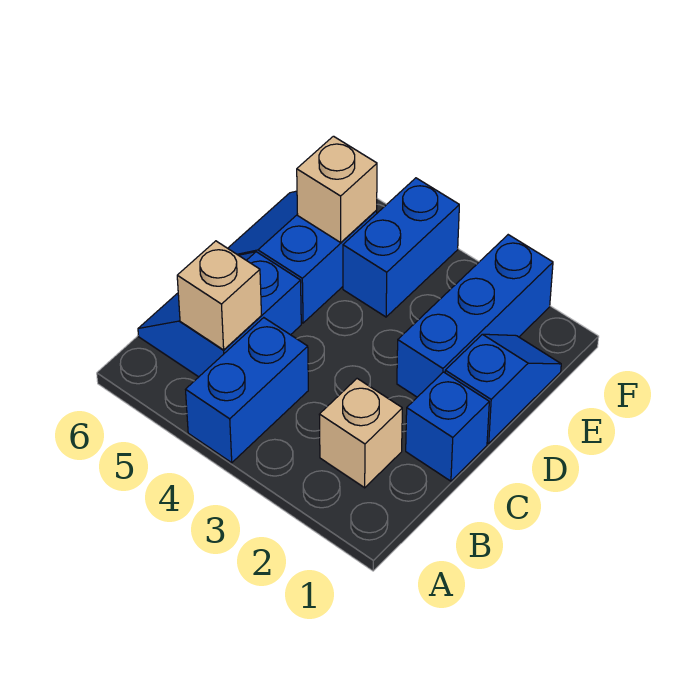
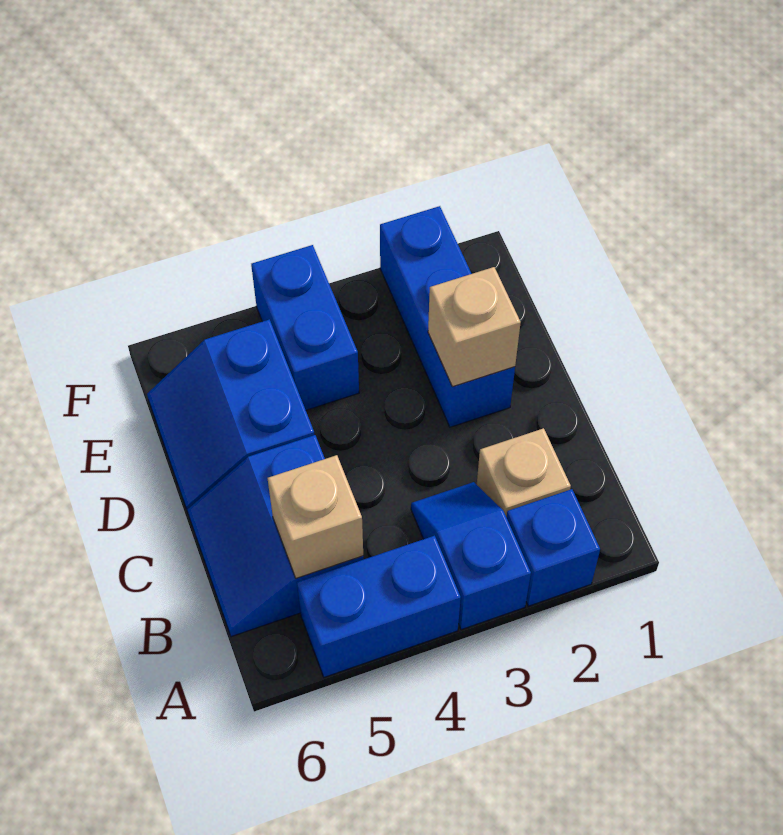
blue 1x2 brick [186,318,308,463] -> blue 1x2 brick turned to [297,536,461,677]
blue 1x1 brick [406,372,489,481] -> blue 1x1 brick moved to [506,489,600,606]
blue 1x2 slope [445,334,561,443] -> blue 1x2 slope moved to [411,482,531,630]
tan 1x1 brick [297,136,377,242] -> tan 1x1 brick moved to [428,267,521,387]

